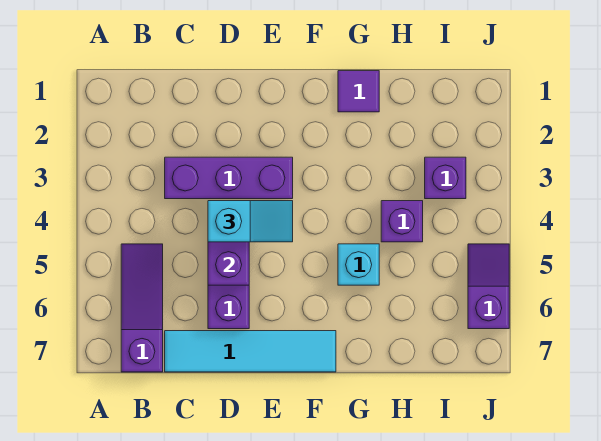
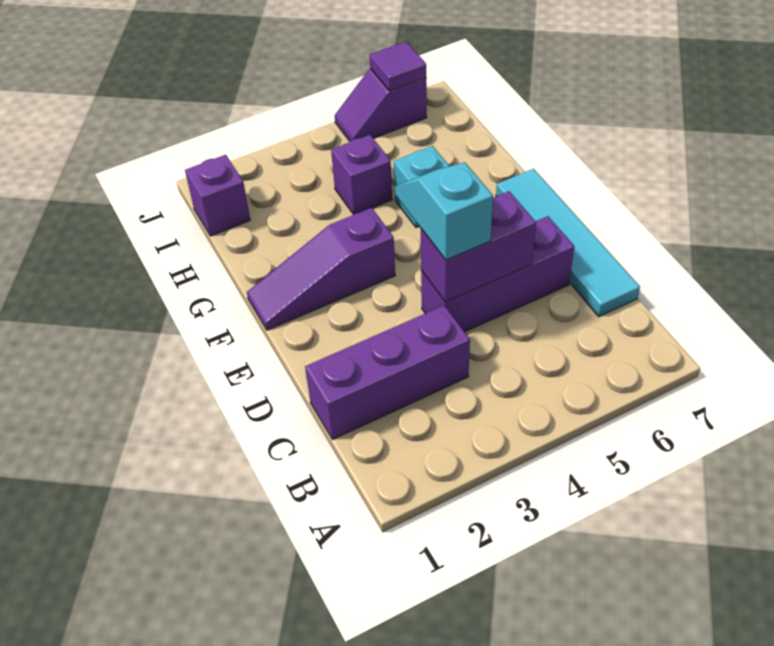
purple 1x3 slope [121,244,163,372] -> purple 1x3 slope moved to [247,208,395,330]
purple 1x3 brick [165,157,293,199] -> purple 1x3 brick turned to [305,305,470,439]
purple 1x1 tile [338,71,379,112] -> purple 1x1 tile moved to [370,42,426,91]
purple 1x1 brick [425,157,466,199] -> purple 1x1 brick moved to [185,155,250,236]

